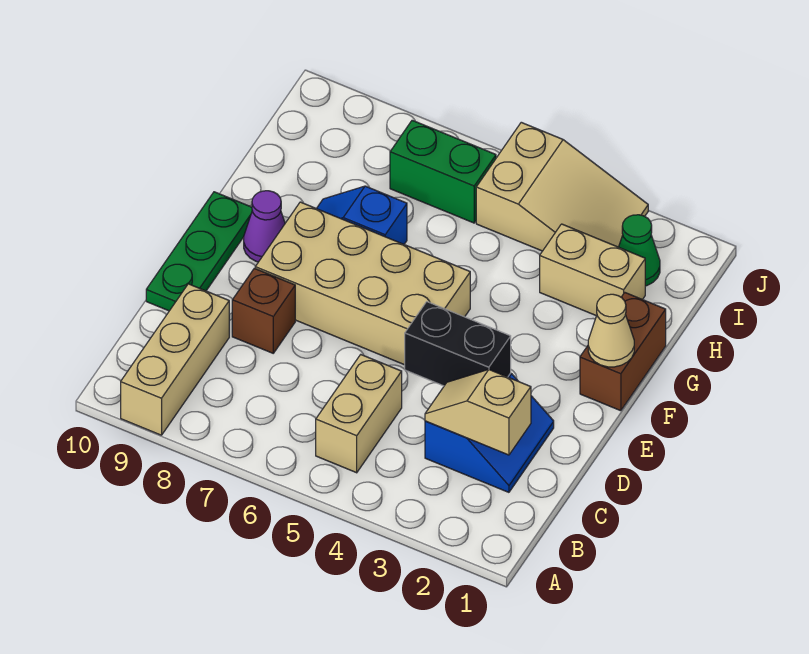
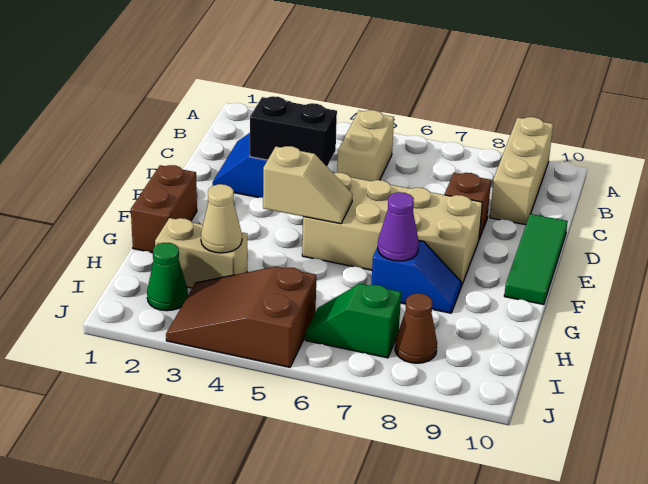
tan 1x2 slope [425,370,531,455] -> tan 1x2 slope moved to [263,146,353,224]
green 1x3 plate [146,192,252,311] -> green 1x3 tile [504,214,568,305]
tan 1x1 cone [588,294,634,367] -> tan 1x1 cone moved to [201,184,242,253]
purple 1x1 cone [244,191,285,262] -> purple 1x1 cone moved to [378,192,419,261]
tan 2x3 slope [476,122,648,251] -> brown 2x3 slope [166,267,316,367]
green 1x2 brick [390,120,496,223] -> green 1x2 slope [305,284,401,358]
none -> brown 1x1 cone [395,293,437,363]

